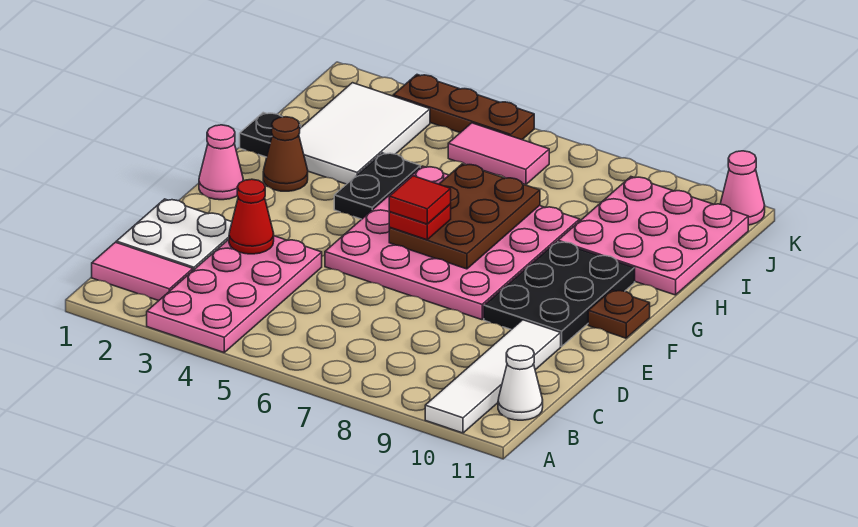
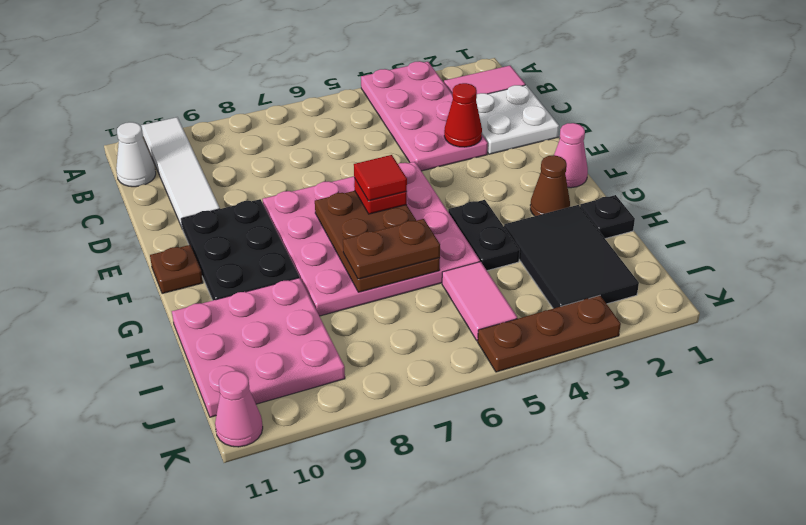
white 2x3 tile [299,83,430,184] -> black 2x3 tile [504,205,639,309]
none -> brown 1x2 plate [343,219,440,279]
pink 1x2 tile [448,123,549,185] -> pink 1x2 tile turned to [442,262,517,341]

